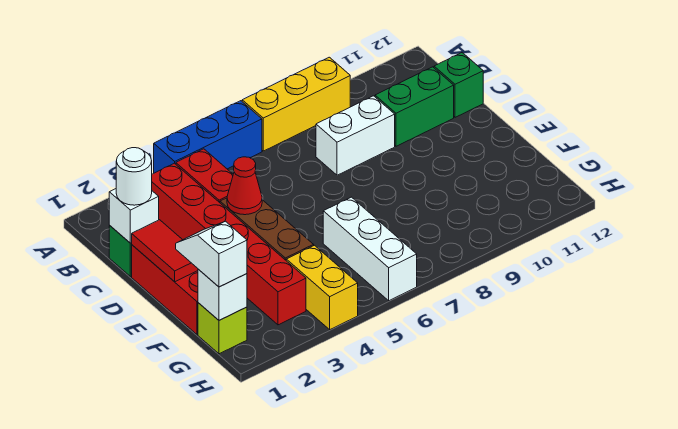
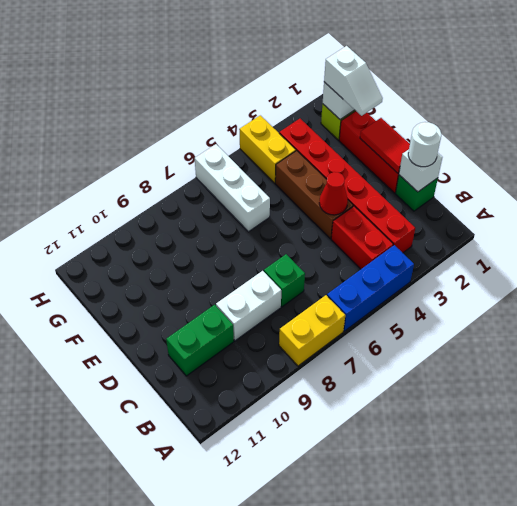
yellow 1x3 brick [242,57,350,151] -> yellow 1x2 brick [279,295,345,366]
green 1x1 brick [434,53,483,117] -> green 1x1 brick moved to [264,254,305,307]

